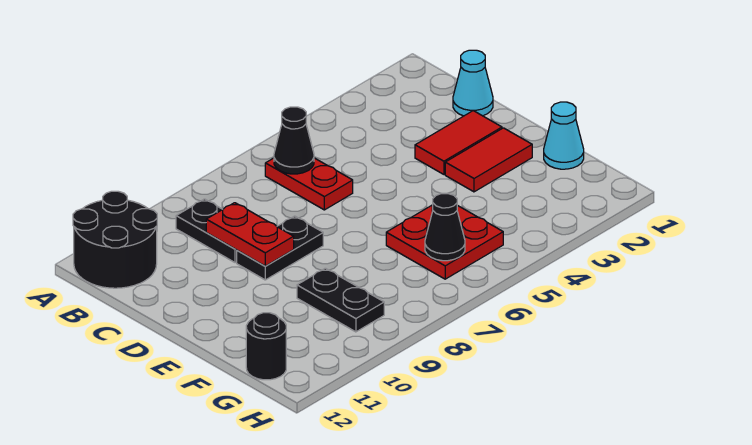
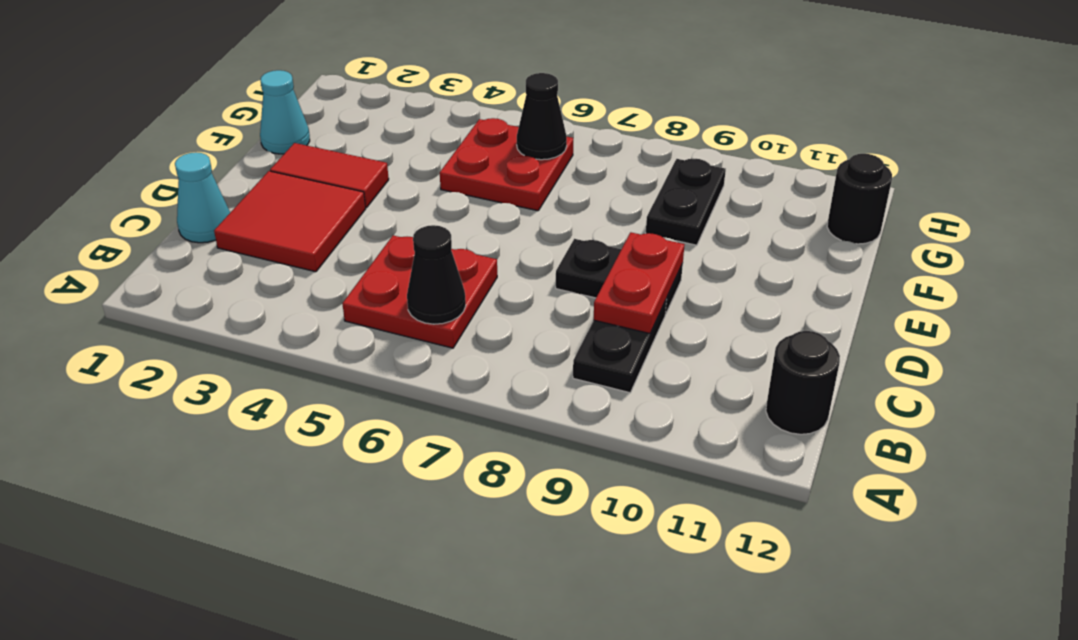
black 2x2 round brick [73,191,157,288] -> black 1x1 round brick [766,331,840,434]
red 1x2 plate [265,158,353,210] -> red 2x2 plate [342,235,497,348]
red 1x2 tile [415,111,502,174] -> red 2x2 tile [214,171,365,272]

